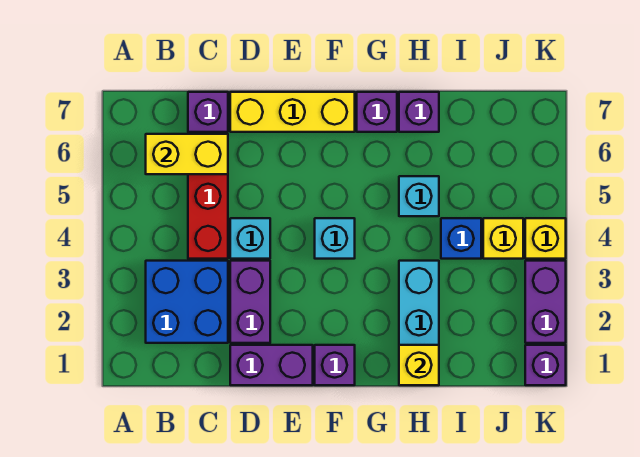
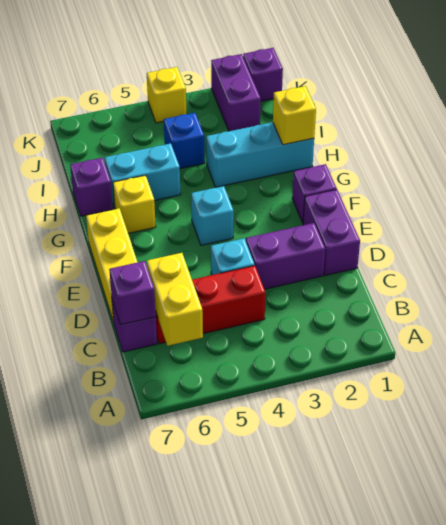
blue 2x2 brick [146,261,228,343] -> none
purple 1x1 brick [357,92,397,132] -> purple 1x1 brick moved to [109,261,156,325]
cyan 1x1 brick [399,176,439,216] -> cyan 1x2 brick [105,143,181,208]
yellow 1x1 brick [483,218,523,259] -> yellow 1x1 brick moved to [113,175,156,233]
purple 1x2 brick [525,261,566,343] -> purple 1x2 brick turned to [211,54,261,131]

